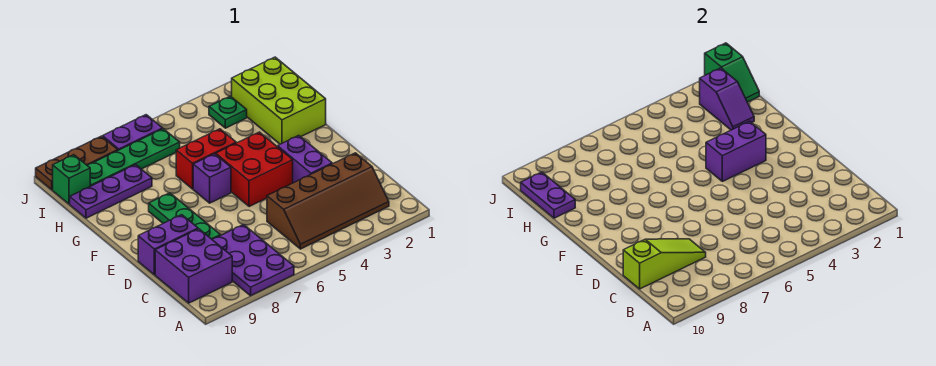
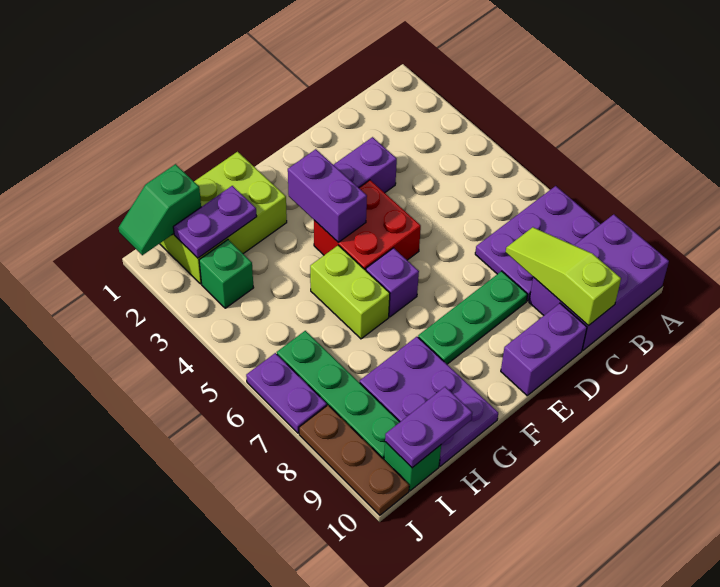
brown 2x4 slope [267,153,389,249] -> none
purple 2x2 brick [155,229,232,303] -> purple 2x3 brick [529,214,669,350]
purple 1x2 brick [138,215,198,275] -> purple 1x2 brick turned to [501,303,587,396]
red 1x2 brick [176,129,236,189] -> lime 1x2 brick [310,245,390,339]
purple 1x2 slope [700,68,754,130] -> purple 1x2 plate [173,186,257,258]
purple 1x3 plate [70,165,152,218] -> purple 2x3 plate [360,337,498,466]
green 1x2 slope [705,43,759,102] -> green 1x2 slope turned to [119,164,201,255]
green 1x1 plate [209,96,247,128] -> green 1x1 brick [199,240,254,308]

